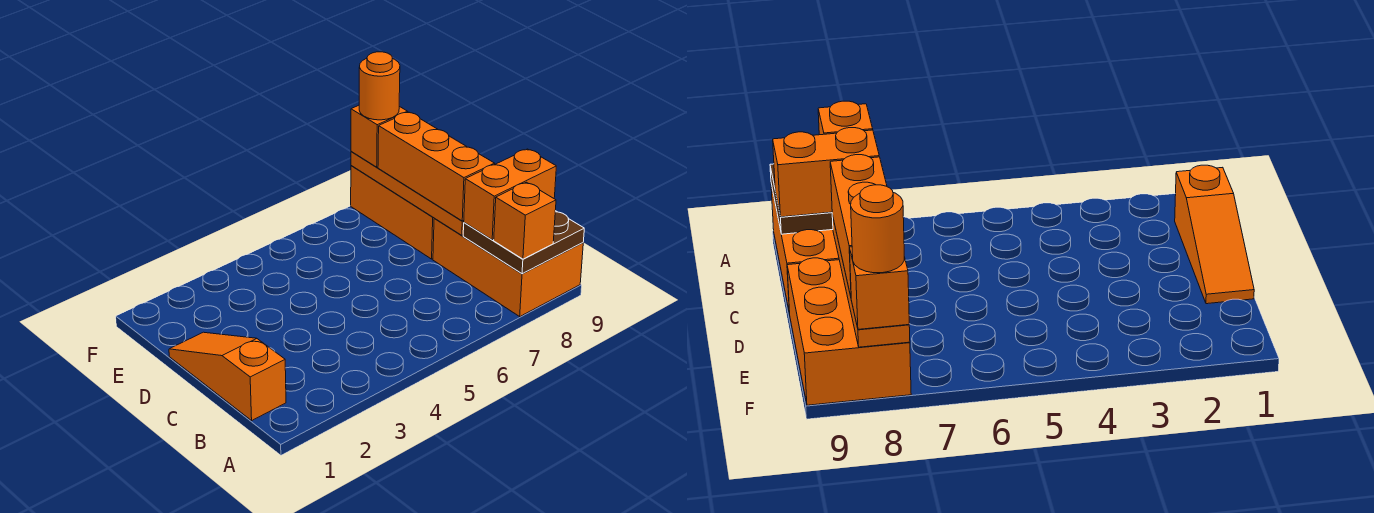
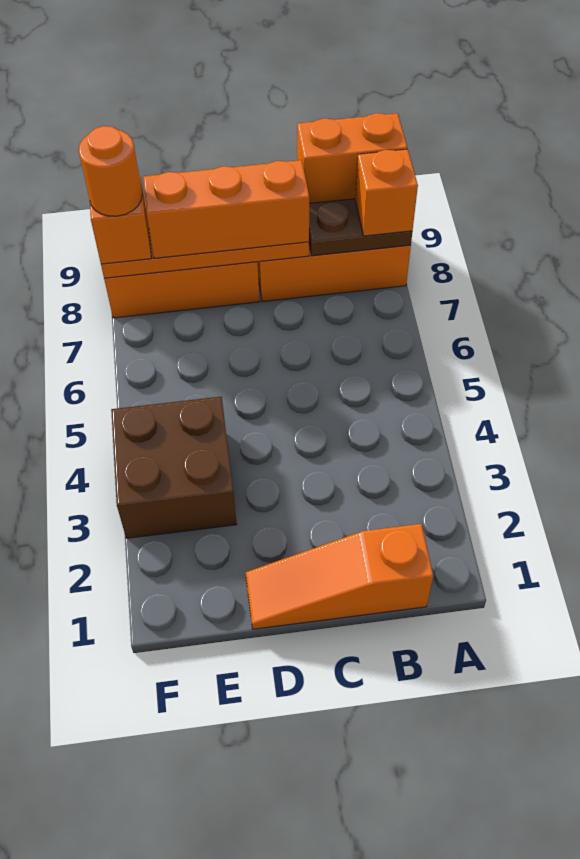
orange 1x2 brick [464,149,556,240] -> orange 1x2 brick turned to [297,113,407,203]
none -> brown 2x2 brick [111,397,237,538]

